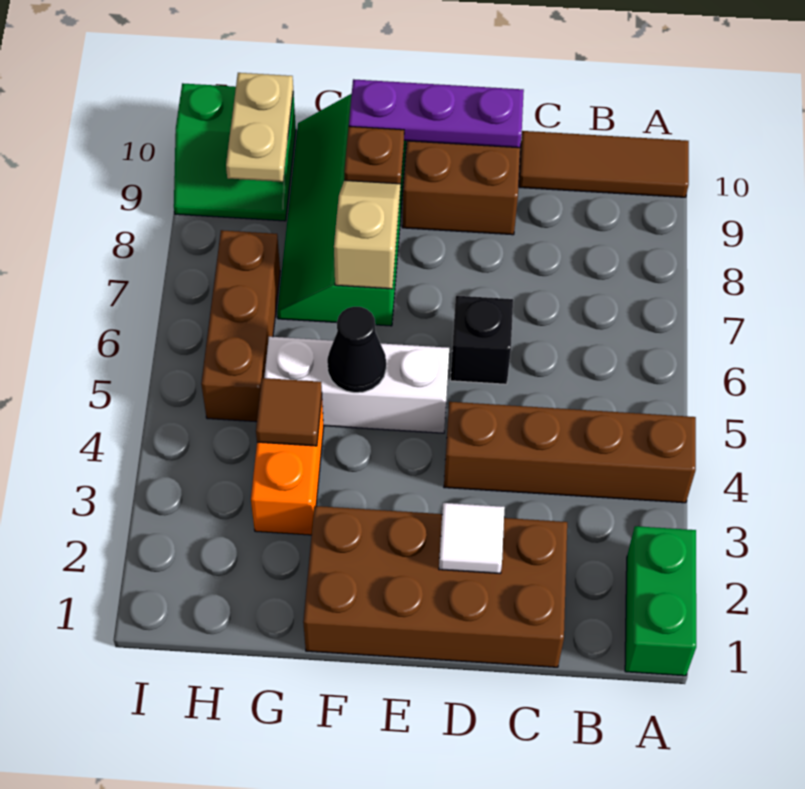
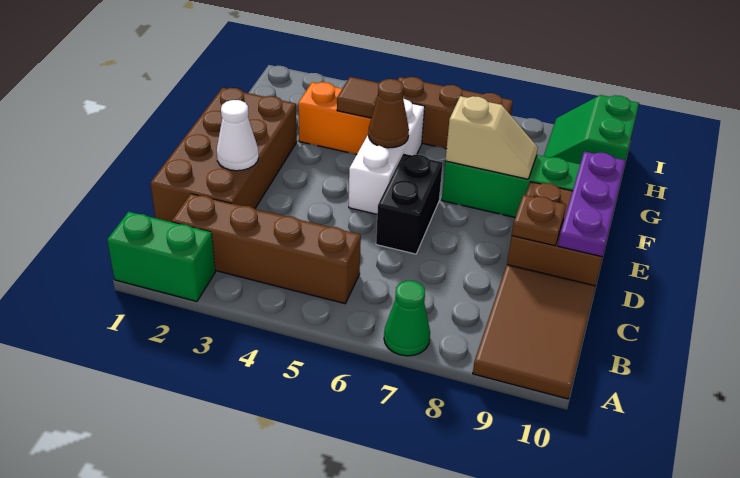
brown 1x4 brick [444,402,696,503] -> brown 1x4 brick turned to [172,194,361,304]
none -> green 1x1 cone [384,281,430,356]
brown 1x3 tile [519,131,689,197] -> brown 2x3 tile [473,265,595,399]
white 1x1 tile [439,503,505,573] -> white 1x1 cone [217,100,259,171]
black 1x1 brick [450,296,513,384] -> black 1x2 brick [376,154,443,254]
black 1x1 cone [327,307,386,393] -> brown 1x1 cone [368,79,409,148]
brown 1x1 plate [344,126,404,187] -> brown 1x1 plate moved to [512,195,566,246]
tan 1x2 plate [226,73,293,182] -> none

